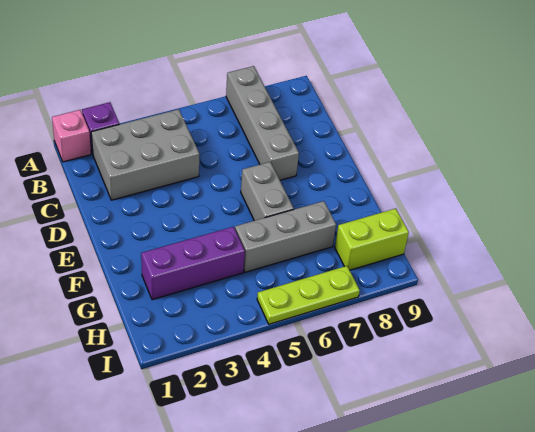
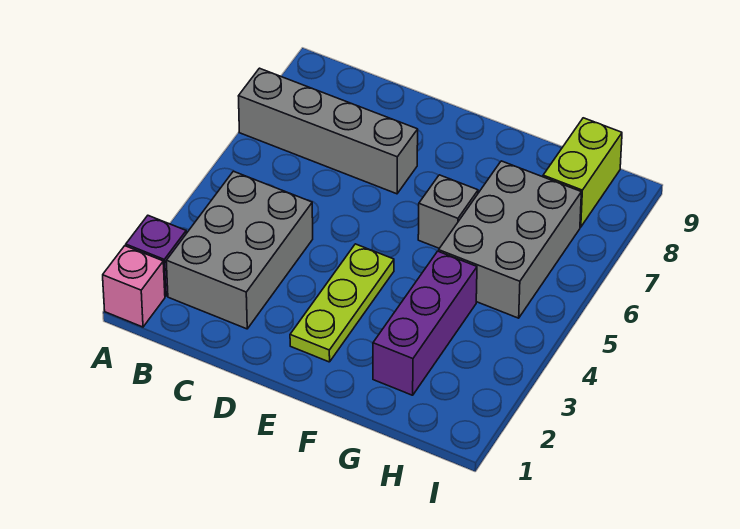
grey 1x2 brick [241,162,294,221] -> grey 1x1 brick [418,175,478,248]
grey 1x3 brick [235,201,336,272] -> grey 2x3 brick [439,161,581,318]
lime 1x3 plate [257,266,360,324] -> lime 1x3 plate moved to [290,244,394,362]

